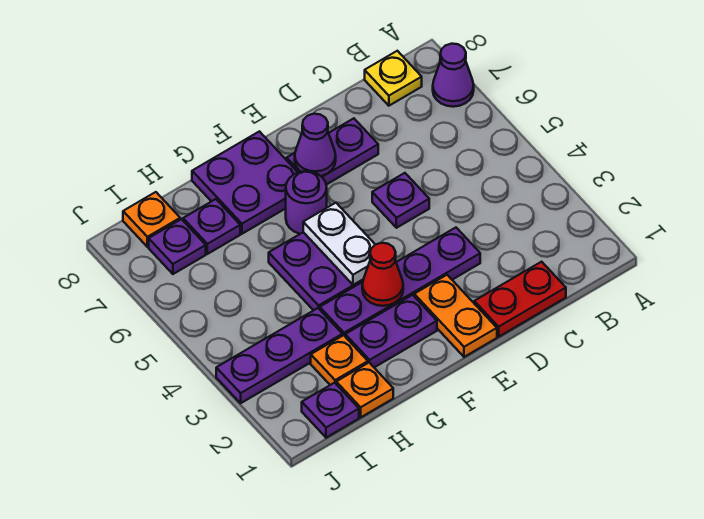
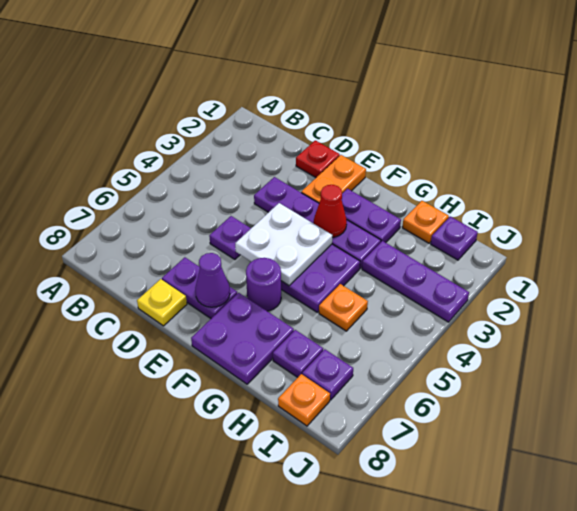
purple 1x1 cone [433,44,474,107] -> none
yellow 1x1 plate [365,51,422,106] -> yellow 1x1 plate moved to [137,279,187,326]
red 1x2 plate [474,262,566,337] -> red 1x1 plate [296,140,340,178]
white 1x2 plate [303,203,375,285] -> white 2x2 plate [235,203,332,286]
orange 1x1 plate [311,335,368,385] -> orange 1x1 plate moved to [319,284,368,331]

